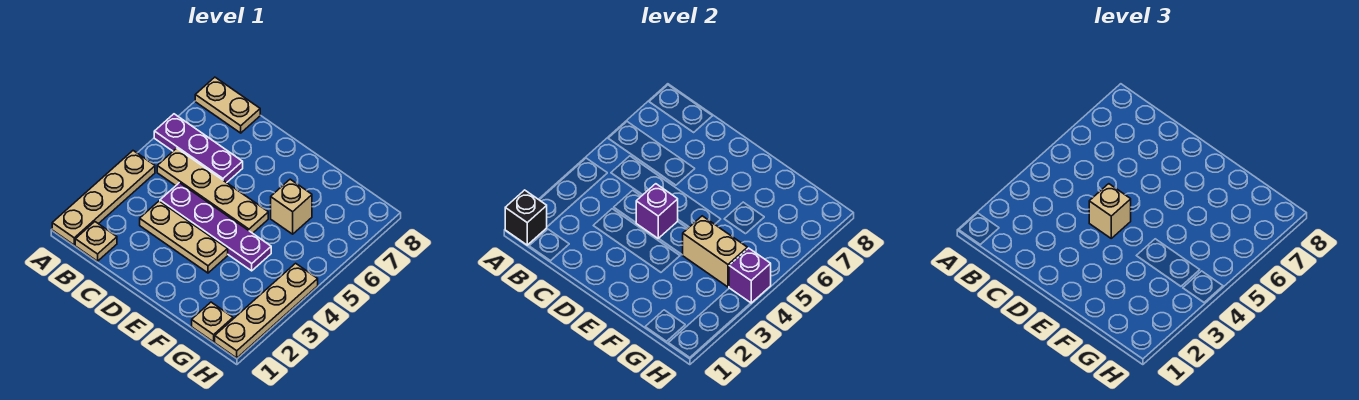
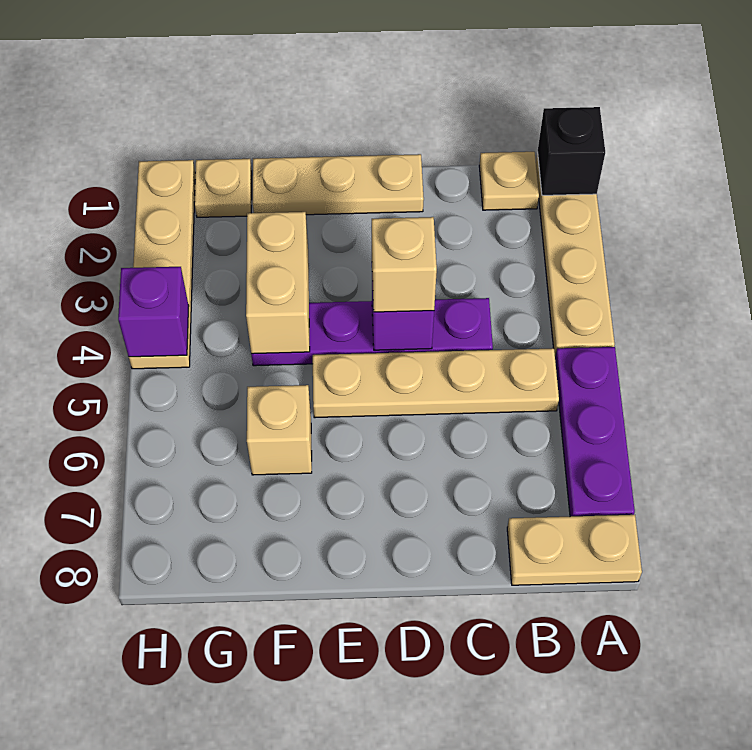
purple 1x3 plate [154,114,243,183] -> purple 1x3 plate turned to [555,347,635,517]
tan 1x3 plate [140,201,228,273] -> tan 1x3 plate moved to [253,154,424,215]
tan 1x2 brick [683,216,747,287] -> tan 1x2 brick turned to [246,212,310,354]

